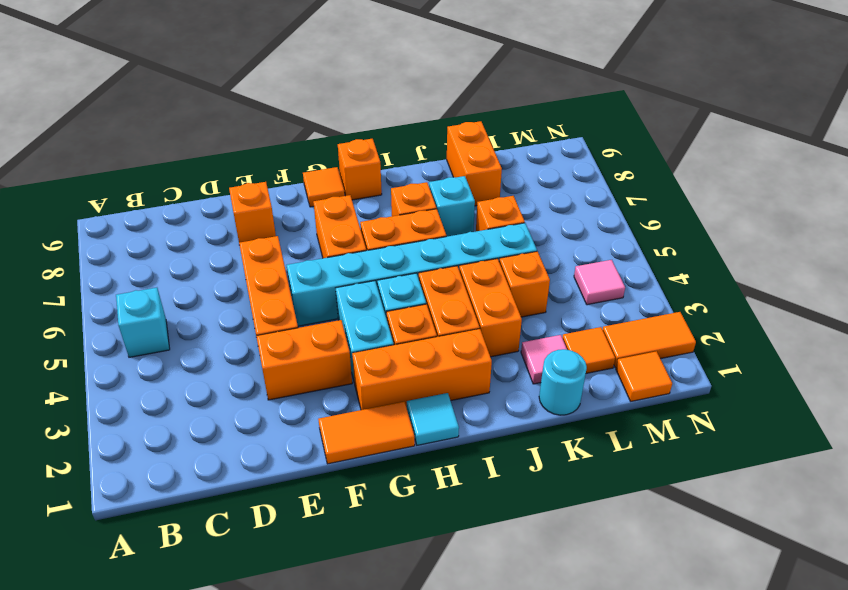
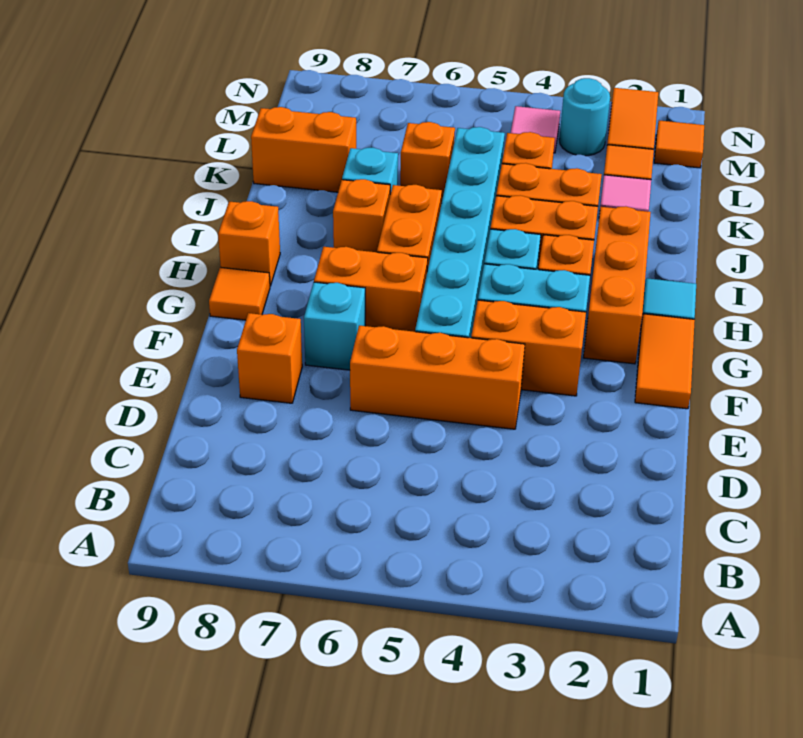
cyan 1x1 brick [116,288,170,357] -> cyan 1x1 brick moved to [304,282,365,370]
orange 1x2 brick [256,320,352,400] -> orange 1x2 brick turned to [471,300,586,396]
cyan 1x1 round brick [539,349,587,415] -> cyan 1x1 round brick moved to [559,78,610,156]

